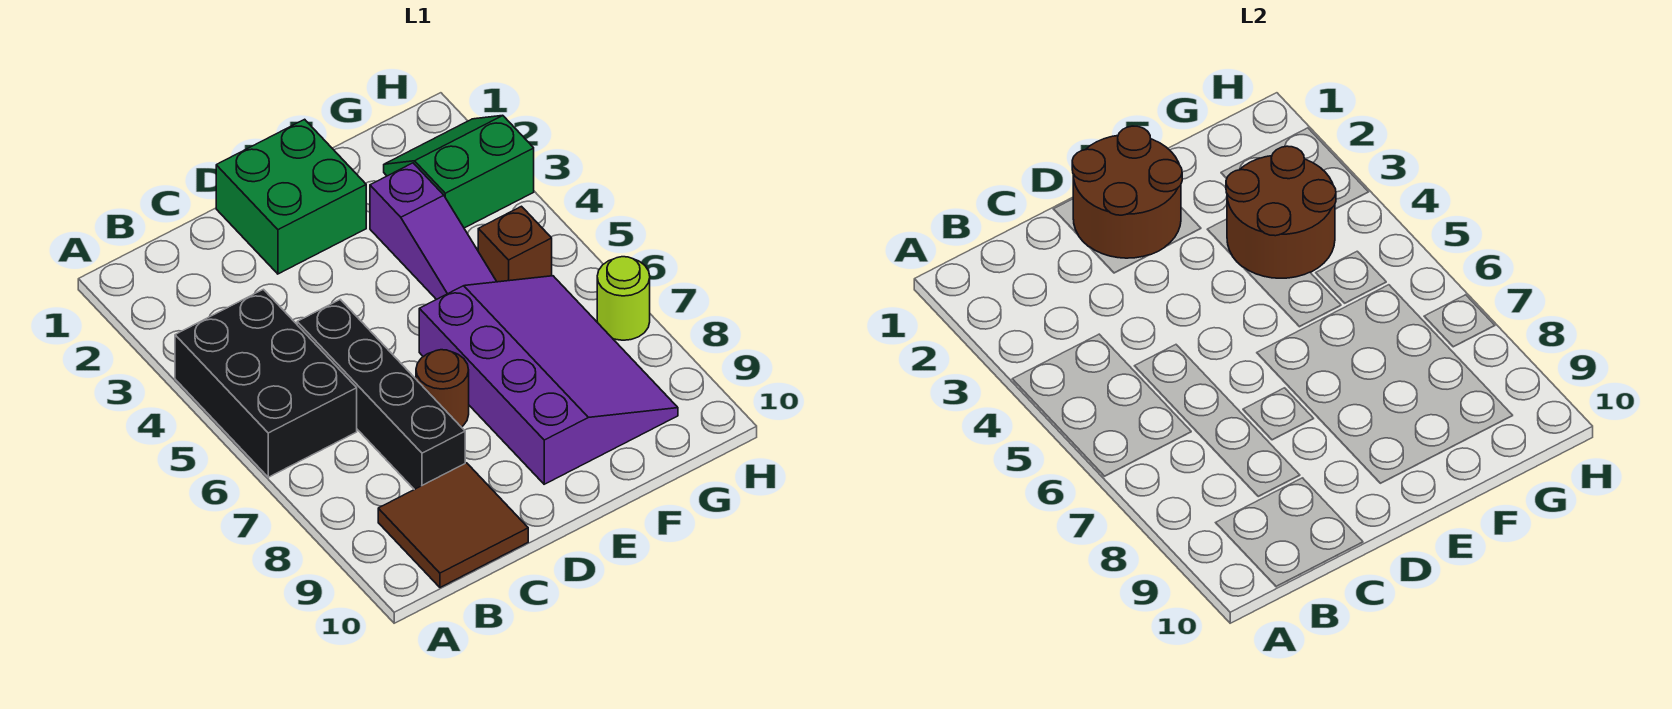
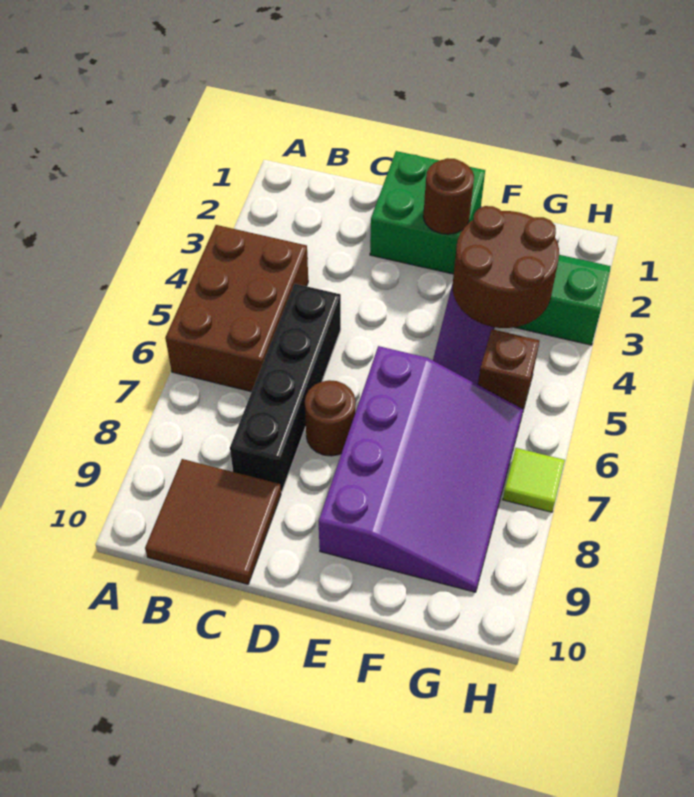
black 2x3 brick [175,289,357,477] -> brown 2x3 brick [165,225,308,392]
brown 2x2 round brick [1072,126,1182,258] -> brown 1x1 round brick [423,158,474,234]
lime 1x1 round brick [597,257,650,340] -> lime 1x1 tile [503,448,565,512]

